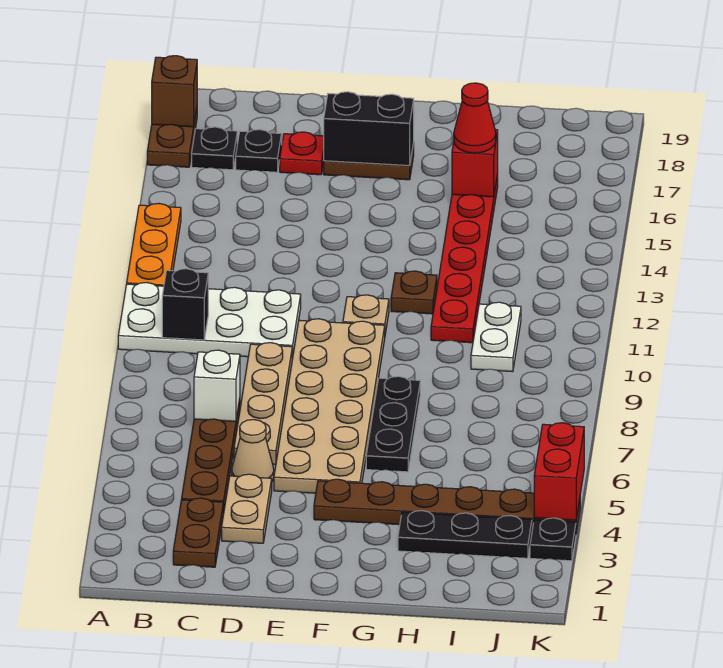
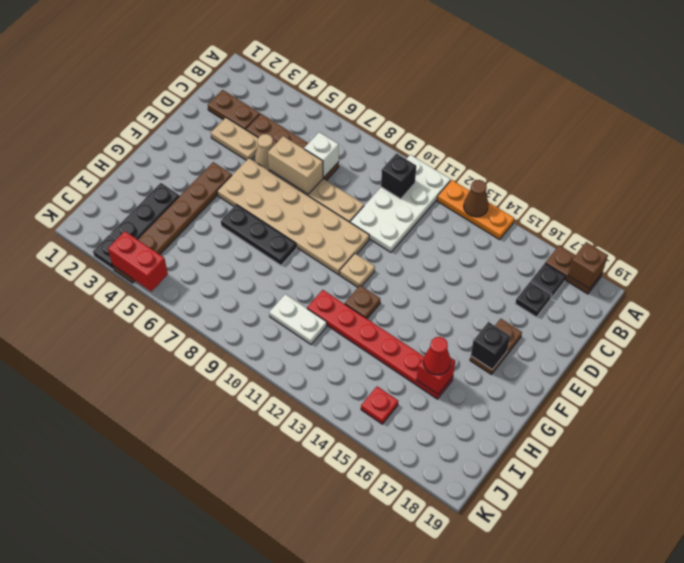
none -> brown 1x1 cone [464,180,489,217]
none -> tan 1x2 brick [268,136,323,194]
red 1x1 plate [280,132,324,175] -> red 1x1 plate moved to [361,386,398,424]
black 1x2 brick [324,92,414,166] -> black 1x1 brick [471,322,510,370]

